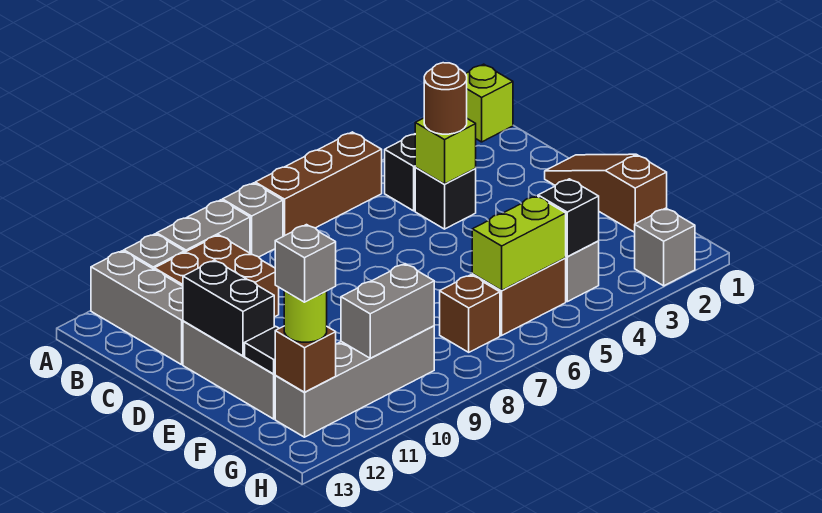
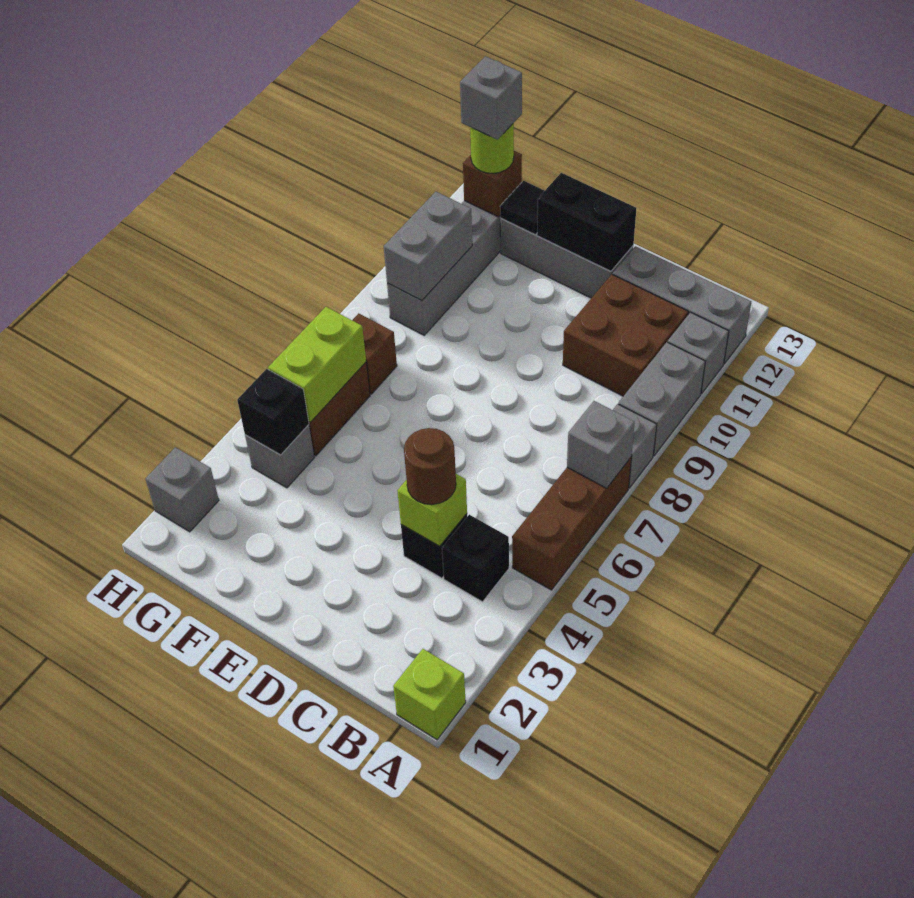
none -> grey 1x1 brick [567,401,635,488]
brown 1x3 slope [545,154,667,232] -> none

